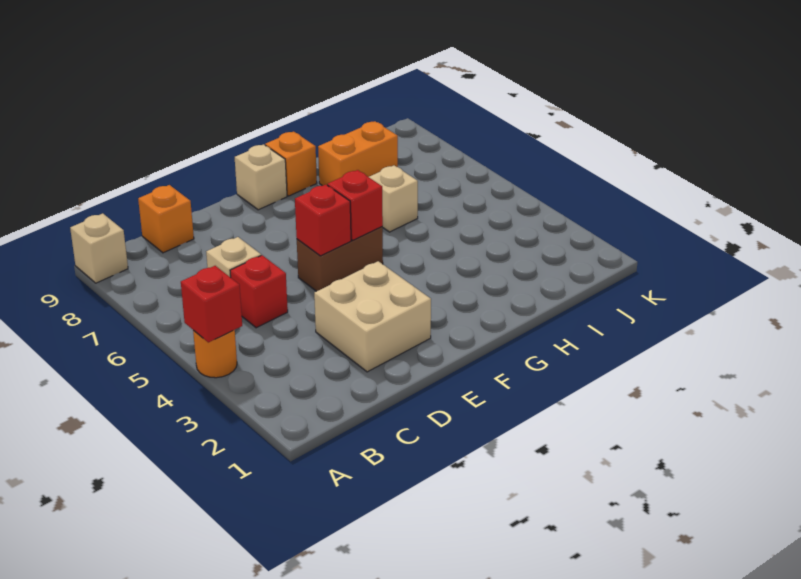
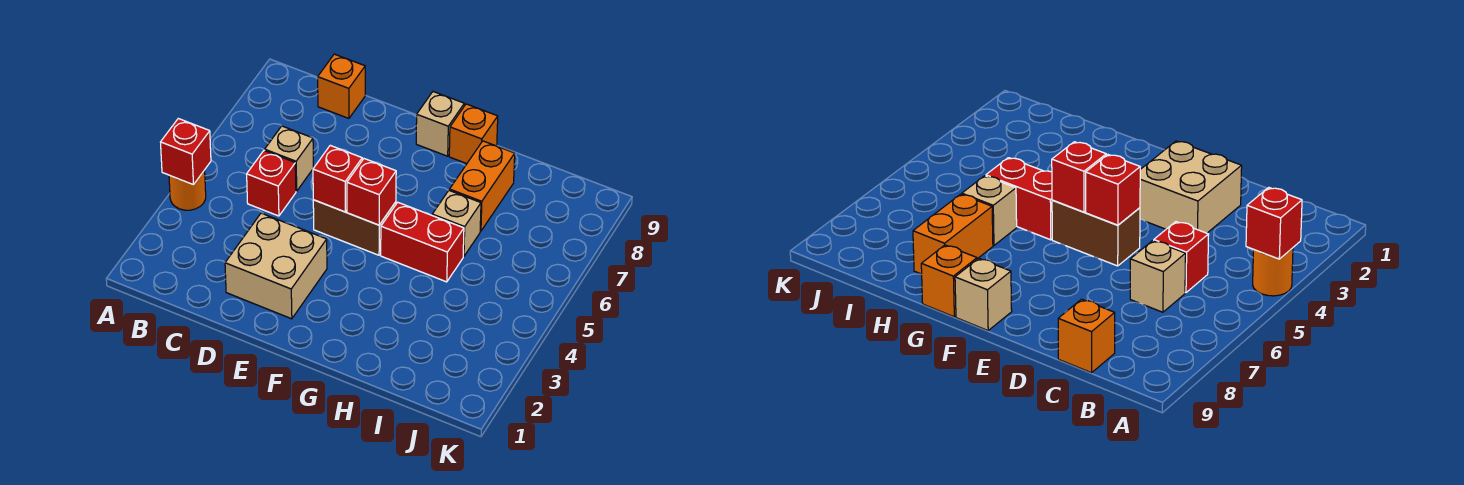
tan 1x1 brick [70,213,128,283] -> none
none -> red 1x2 brick [381,202,464,282]
orange 1x2 brick [318,121,398,186] -> orange 1x2 brick turned to [450,141,515,231]

